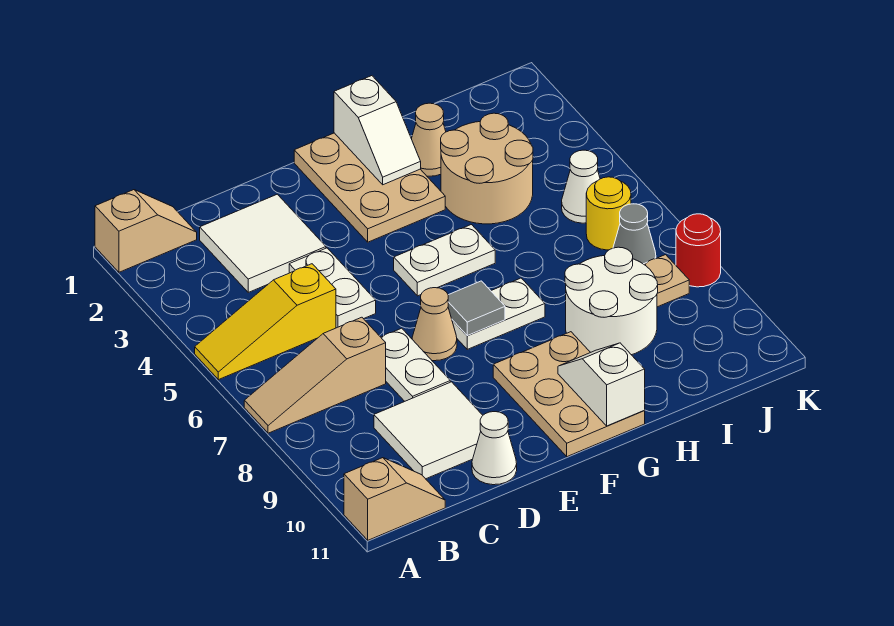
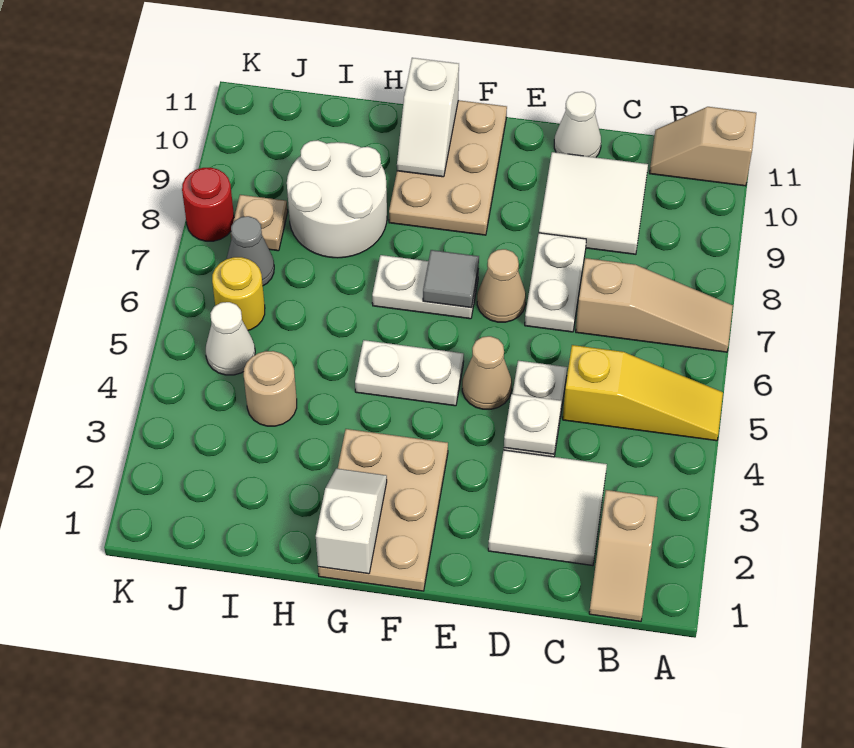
tan 1x2 slope [95,190,197,272] -> tan 1x2 slope turned to [589,490,658,621]
none -> white 1x1 plate [504,394,561,454]
tan 1x1 cone [411,103,446,176] -> tan 1x1 cone moved to [462,336,512,409]
tan 2x2 round brick [441,113,533,224] -> tan 1x1 round brick [244,351,297,426]

